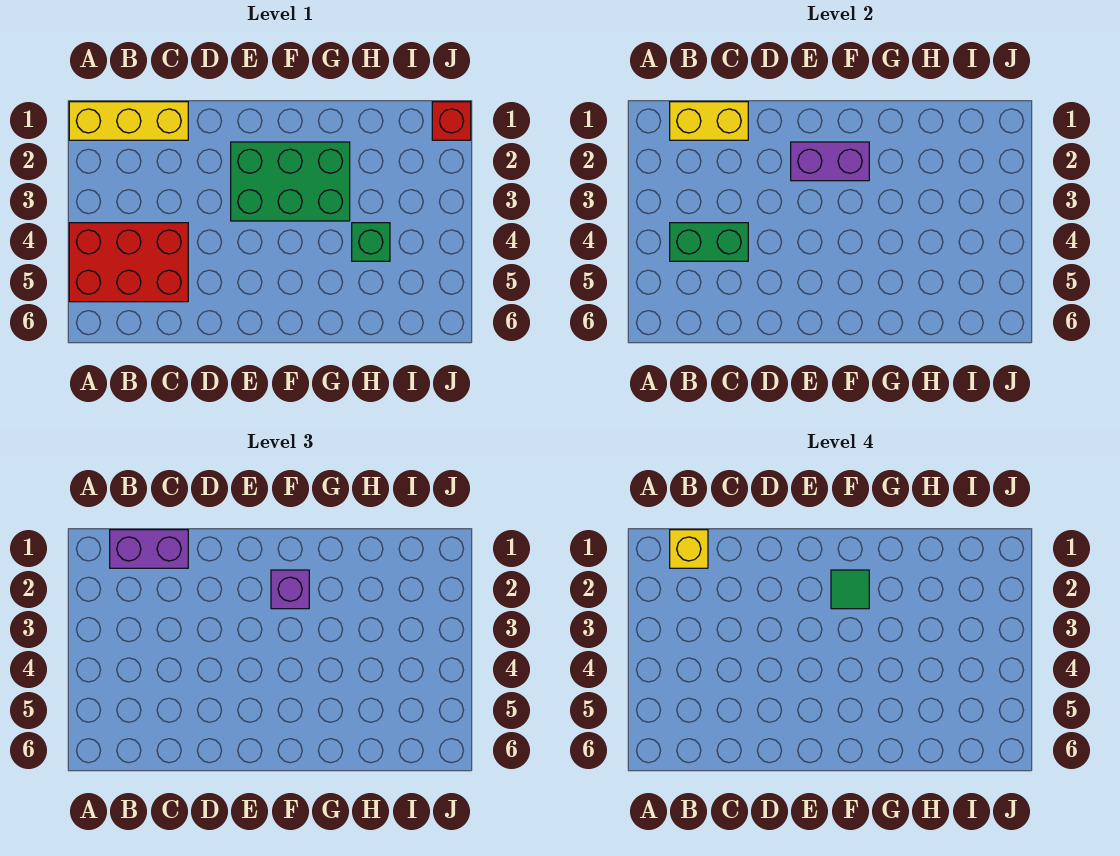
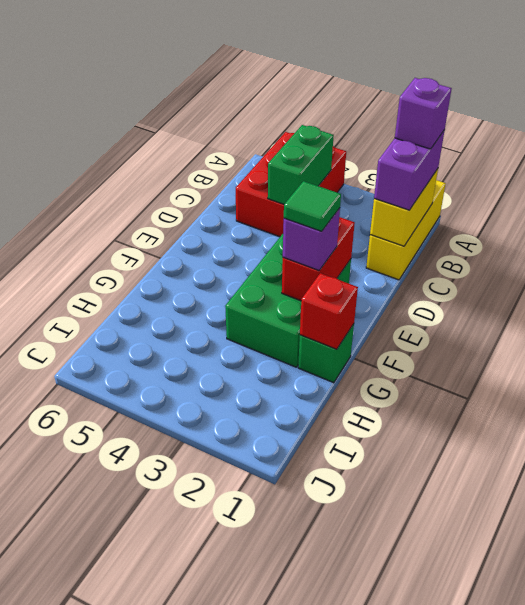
yellow 1x1 brick [670,530,708,568] -> purple 1x1 brick [395,78,452,149]
purple 1x2 brick [791,142,869,181] -> red 1x2 brick [282,217,355,301]
green 1x1 brick [352,223,390,261] -> green 1x1 brick moved to [298,324,354,383]
red 1x1 brick [432,102,471,140] -> red 1x1 brick moved to [300,273,358,349]

